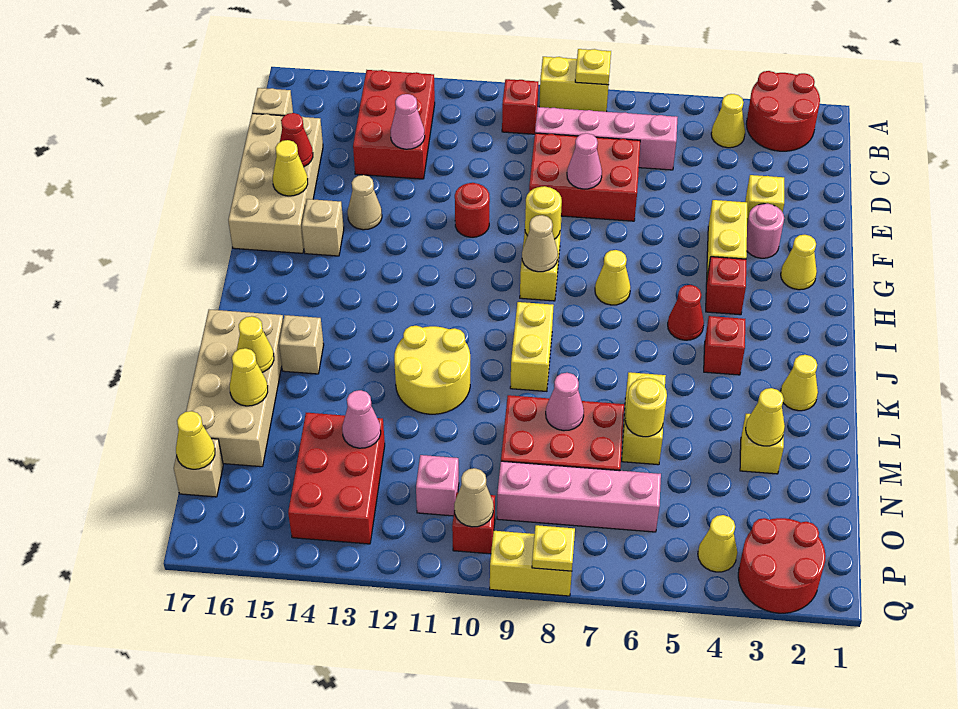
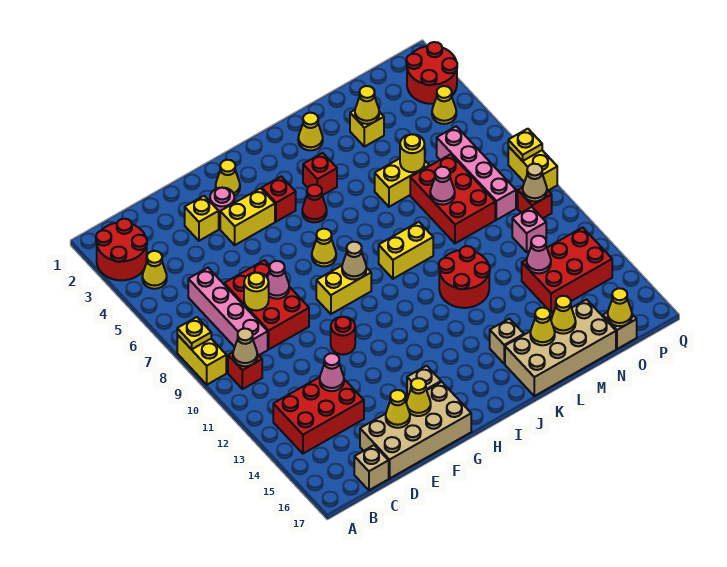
red 1x1 cone [280,113,313,167] -> yellow 1x1 cone [386,390,410,428]
tan 1x1 cone [348,175,382,230] -> tan 1x1 cone moved to [233,329,257,366]
yellow 1x1 round brick [525,186,562,239] -> yellow 1x1 round brick moved to [244,273,269,311]
yellow 2x2 round brick [394,326,470,414] -> red 2x2 round brick [439,246,490,308]

